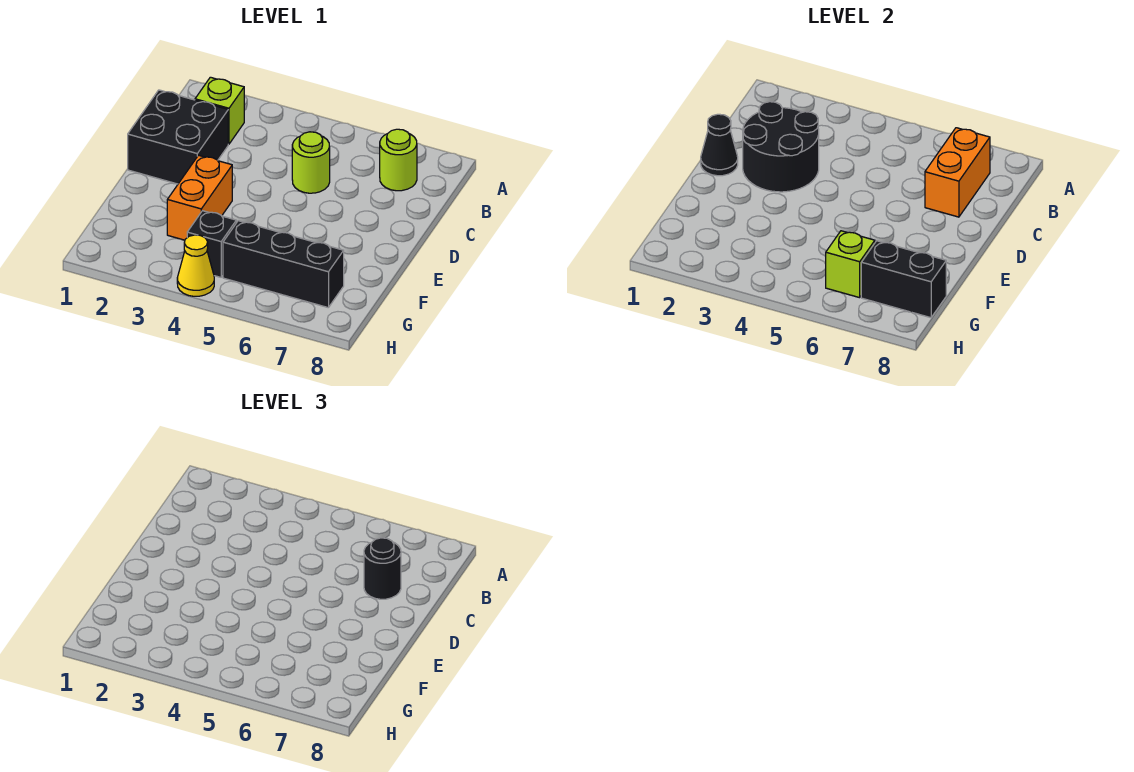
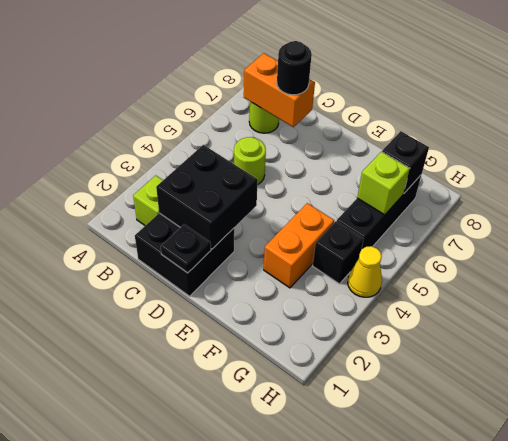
black 2x2 round brick [743,102,819,192] -> black 2x2 brick [156,145,258,249]
black 1x1 cone [701,114,738,176] -> black 1x1 plate [161,224,211,273]
orange 1x2 brick [167,155,232,240] -> orange 1x2 brick turned to [264,203,334,288]
black 1x2 brick [861,241,946,318] -> black 1x1 brick [382,131,429,193]

